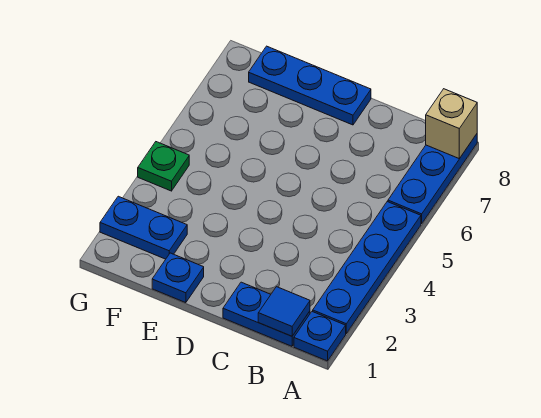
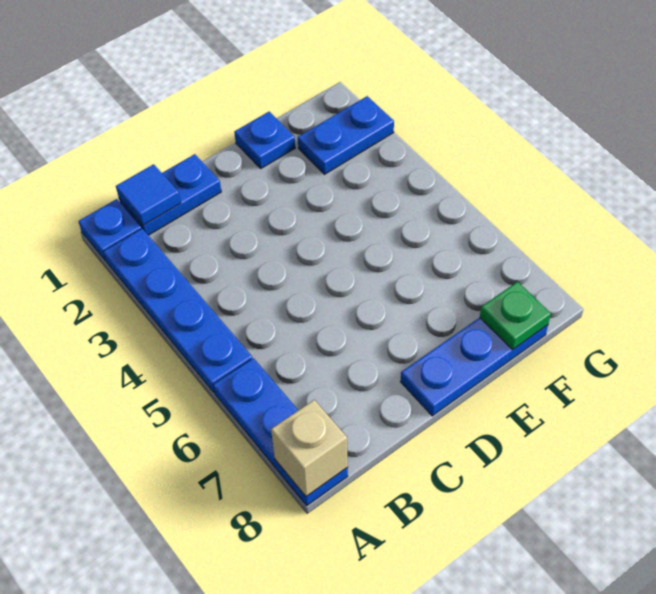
green 1x1 plate [138,142,189,191] -> green 1x1 plate moved to [480,282,551,350]

